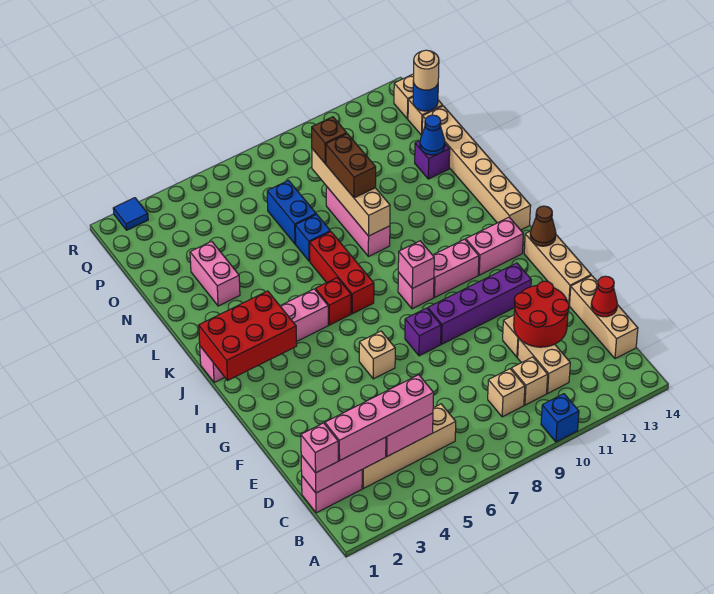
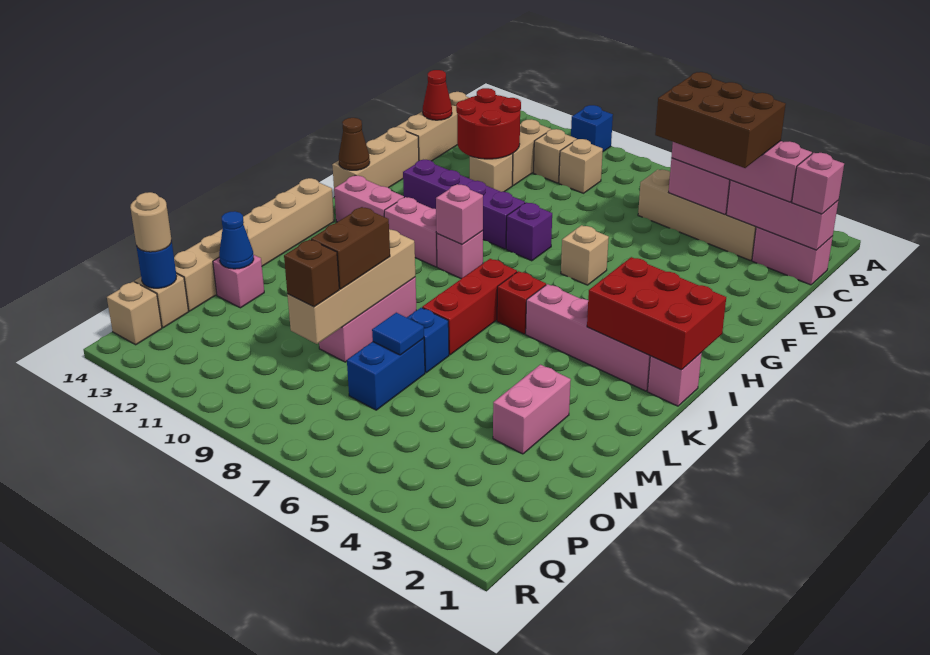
none -> brown 2x3 brick [655,72,786,168]
purple 1x1 brick [415,141,450,179] -> pink 1x1 brick [213,255,264,308]
blue 1x1 tile [113,198,148,230] -> blue 1x1 tile moved to [372,313,424,355]

